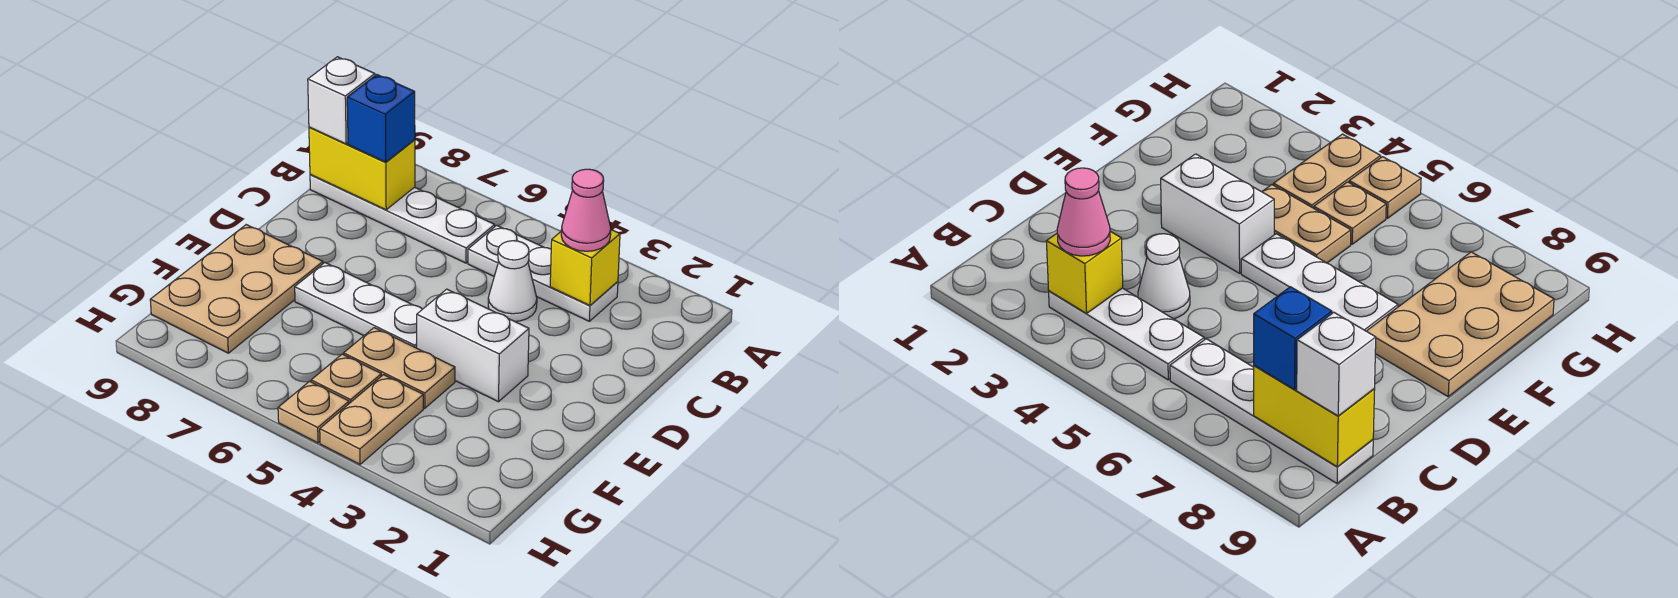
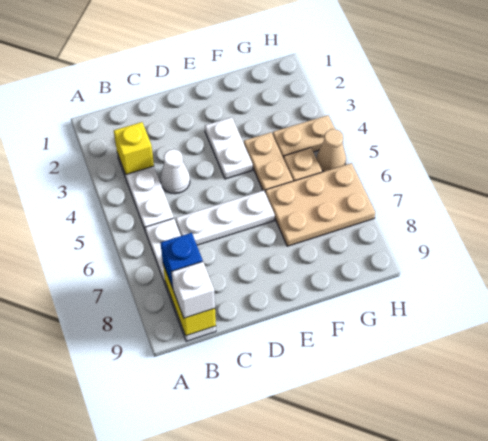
pink 1x1 cone [561,169,611,251] -> none
white 1x2 brick [417,289,529,402] -> white 1x2 plate [205,117,253,179]
white 1x3 plate [295,263,422,348] -> white 1x3 plate turned to [176,190,275,245]
tan 2x3 plate [150,225,323,353] -> tan 2x3 plate moved to [265,163,375,246]
tan 1x1 plate [278,381,349,443] -> tan 1x1 cone [317,129,346,172]

